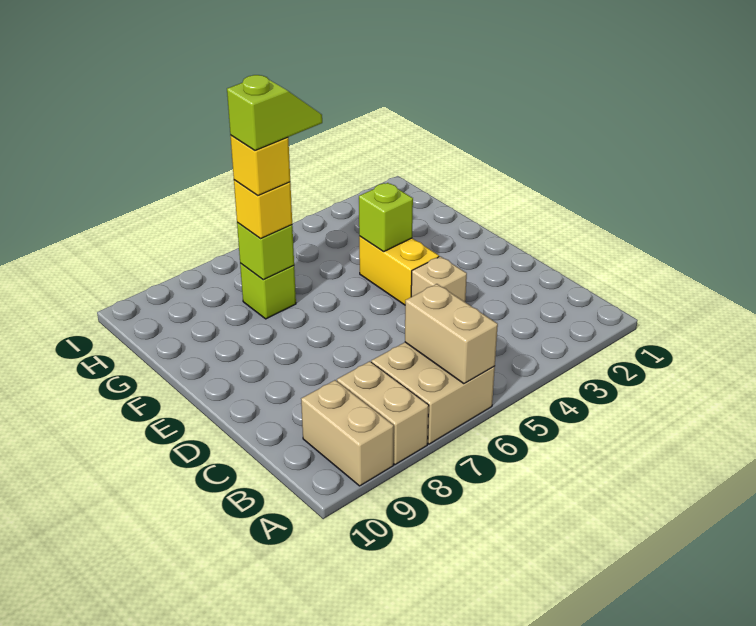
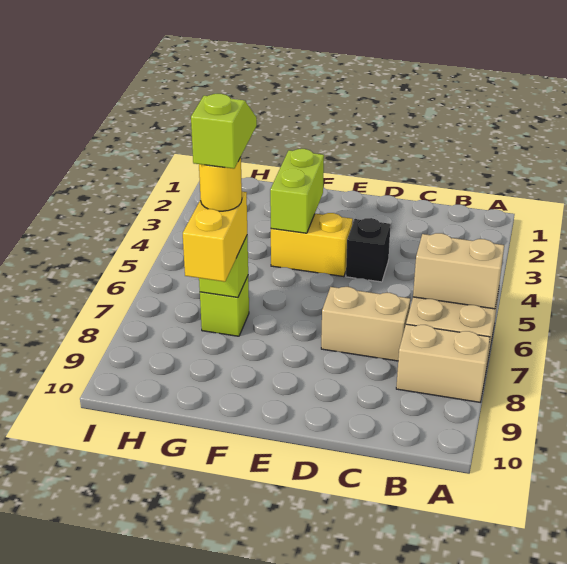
tan 1x2 brick [301,380,394,486] -> tan 1x2 brick moved to [321,287,411,361]
tan 1x1 brick [411,256,467,302] -> black 1x1 brick [346,218,391,282]
lime 1x1 brick [359,183,413,252] -> lime 1x2 brick [270,149,324,233]
yellow 1x1 brick [234,180,292,238] -> yellow 1x2 brick [183,192,247,282]
yellow 1x1 brick [231,136,290,196] -> yellow 1x1 round brick [199,157,242,211]

